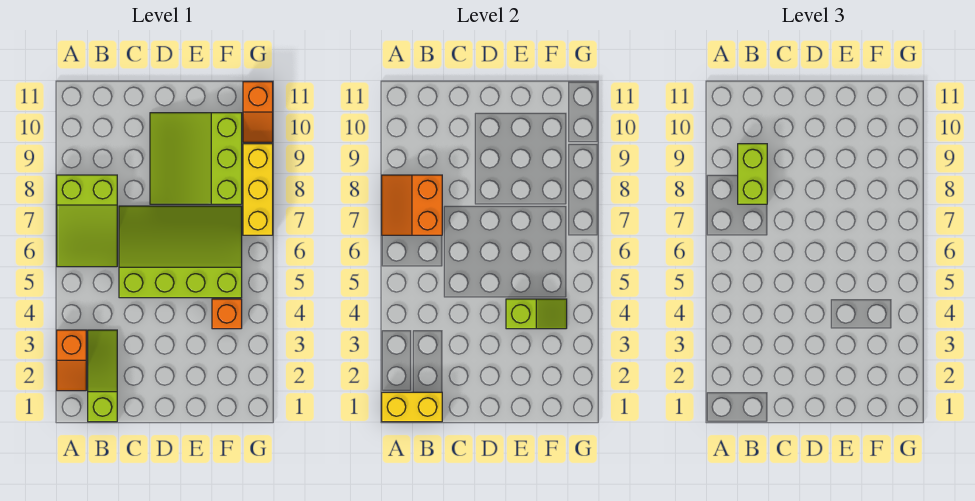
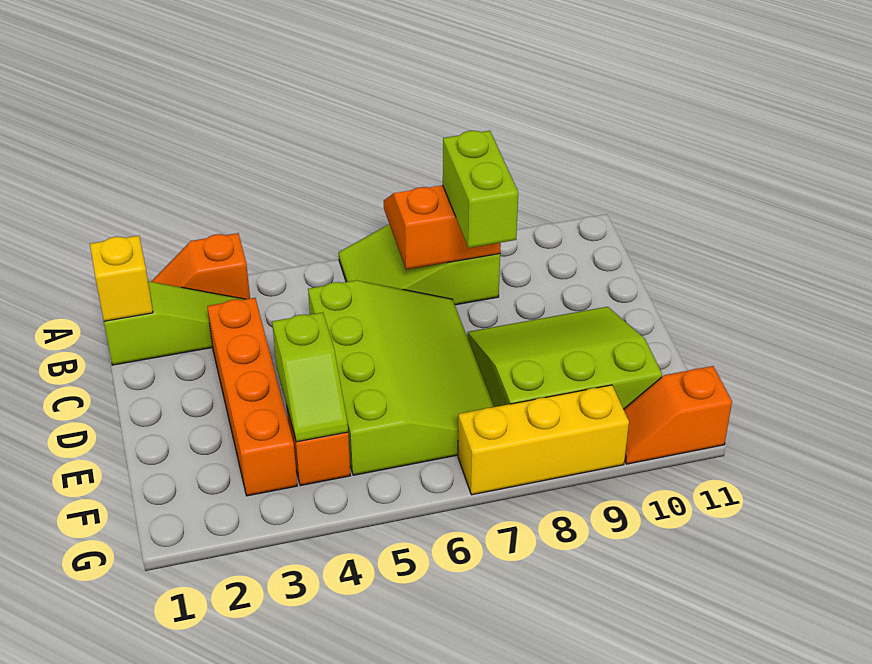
yellow 1x2 brick [382,392,442,422] -> yellow 1x1 brick [90,236,153,321]
lime 1x2 brick [738,144,767,204] -> lime 1x2 brick turned to [443,131,518,248]
none -> orange 1x4 brick [207,298,297,496]

